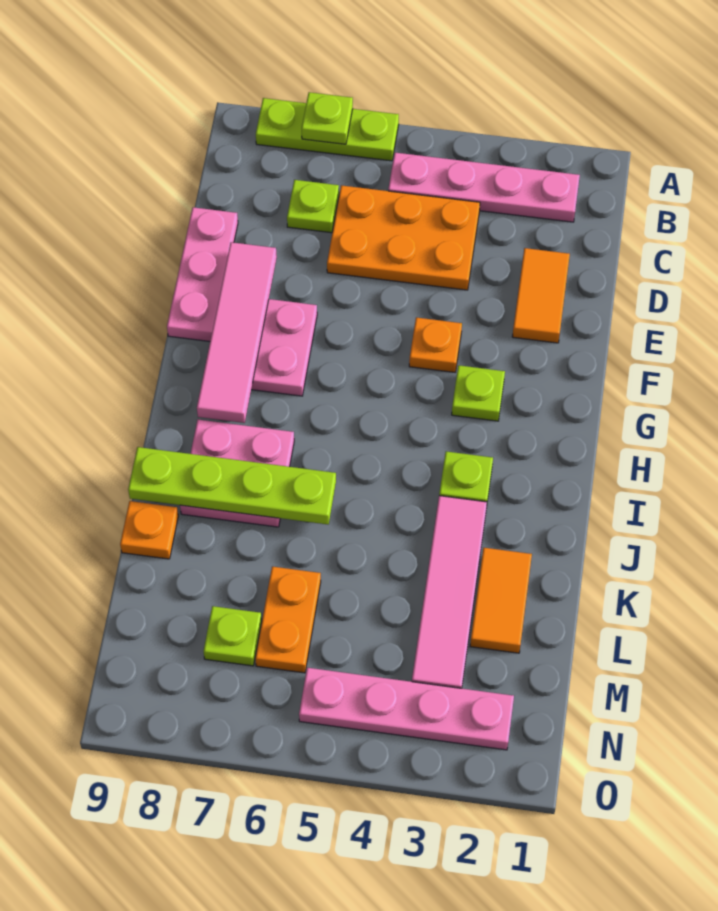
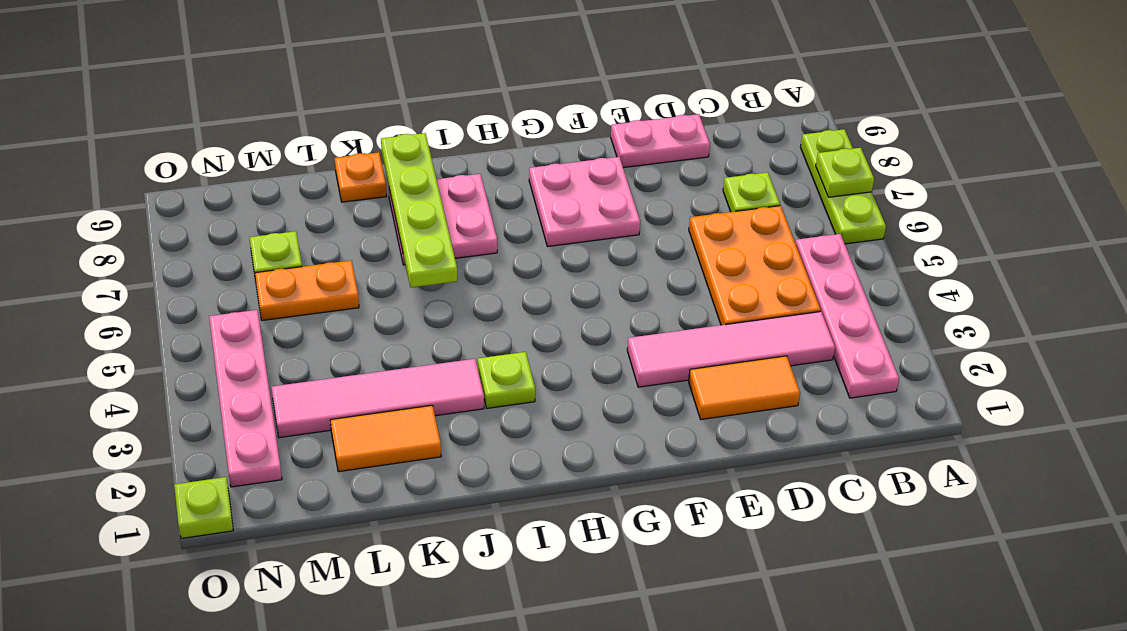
pink 1x3 plate [167,207,238,341] -> pink 1x2 plate [611,114,710,168]
pink 1x4 tile [197,242,277,423] -> pink 1x4 tile moved to [627,312,835,387]
orange 1x1 plate [409,317,462,372] -> none
lime 1x1 plate [452,365,505,421] -> lime 1x1 plate moved to [174,477,233,539]

